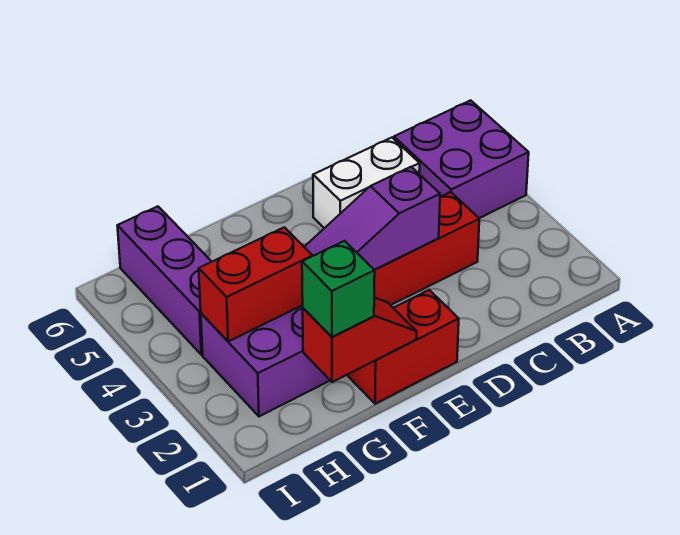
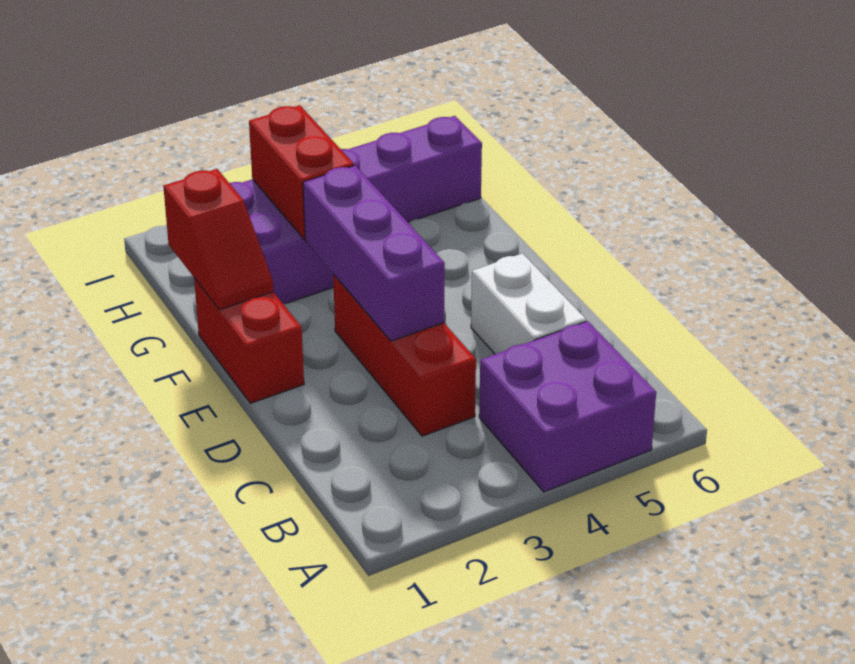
purple 1x3 slope [305,167,440,270] -> purple 1x3 brick [303,166,445,341]
green 1x1 brick [302,241,375,337] -> none

